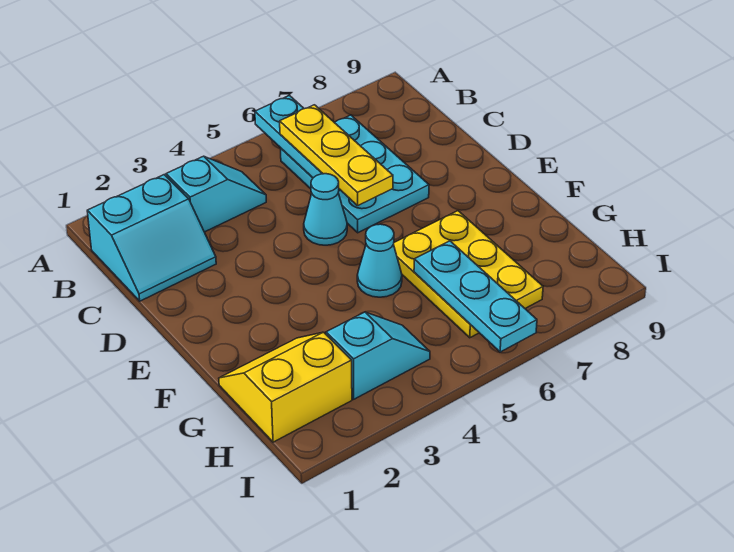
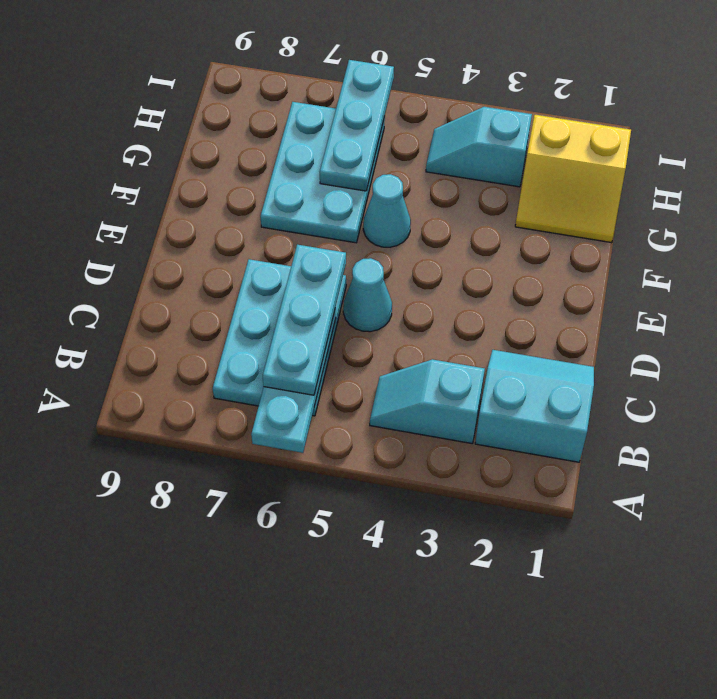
yellow 1x3 plate [280,105,393,206] -> cyan 1x3 plate [263,245,346,395]
yellow 2x3 plate [394,211,543,338] -> cyan 2x3 plate [260,102,385,243]

